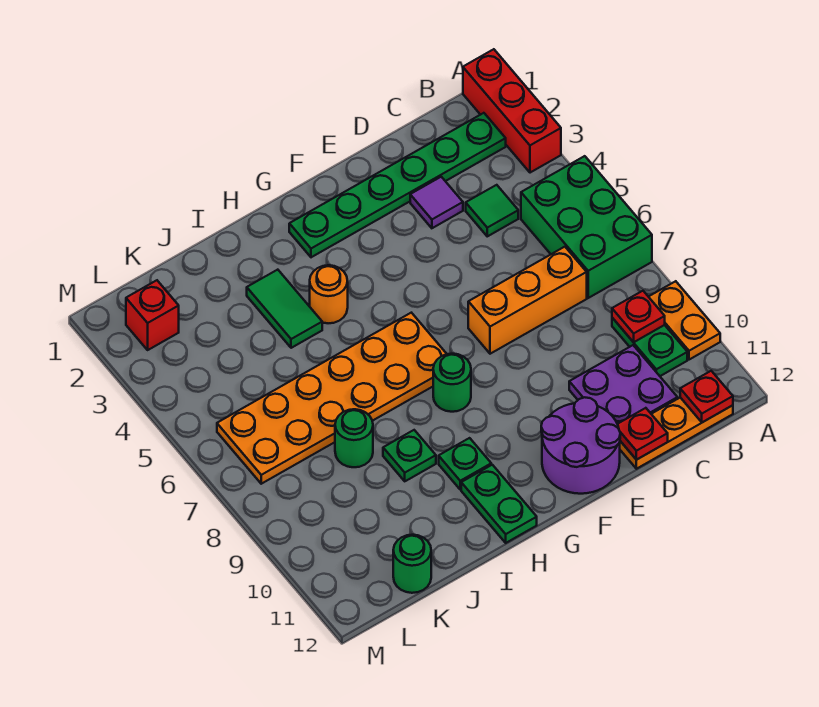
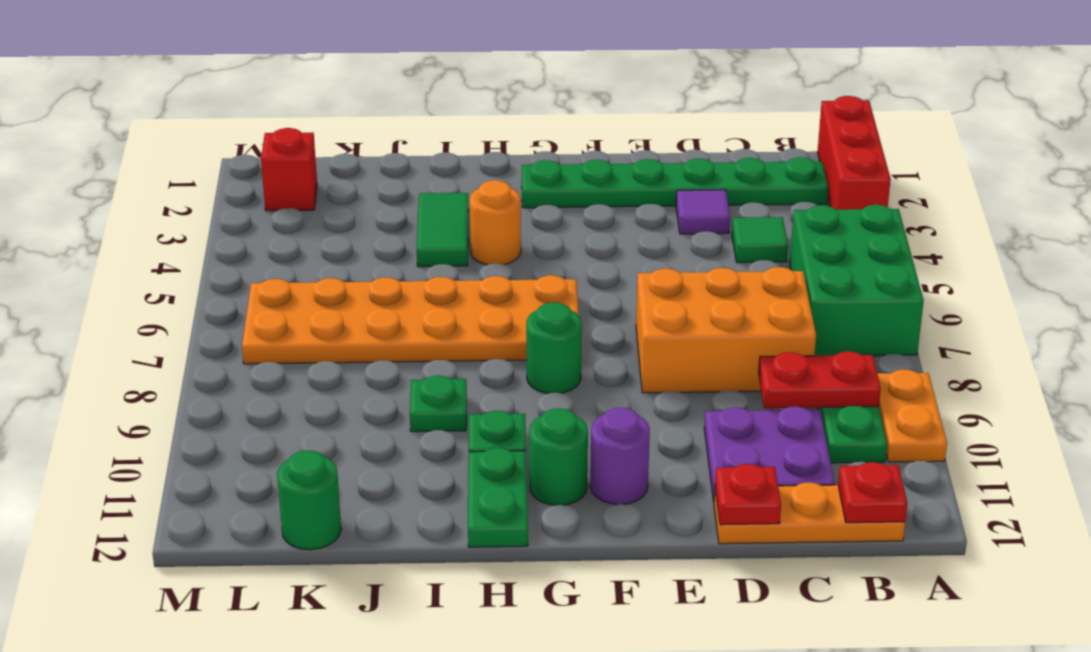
red 1x1 plate [612,291,665,342] -> red 1x2 plate [759,352,881,408]
orange 1x3 brick [468,247,587,354] -> orange 2x3 brick [636,267,816,393]
purple 2x2 round brick [541,397,620,494] -> purple 1x1 round brick [590,408,650,504]
green 1x1 round brick [335,409,373,467] -> green 1x1 round brick moved to [529,409,588,505]

